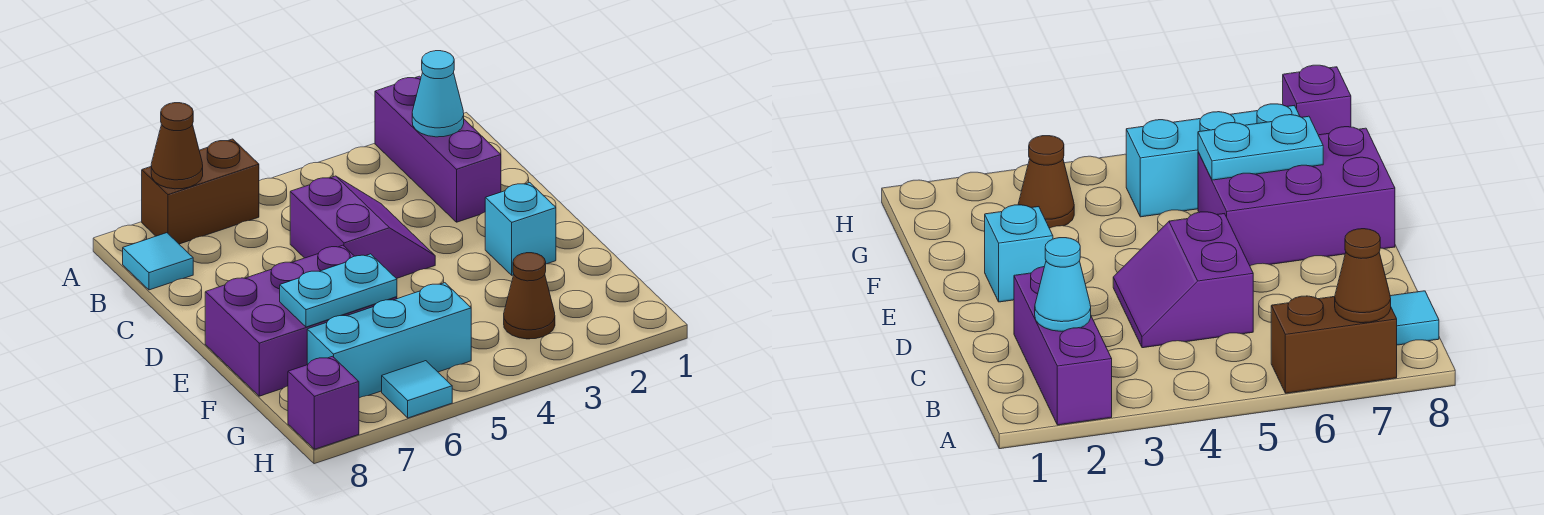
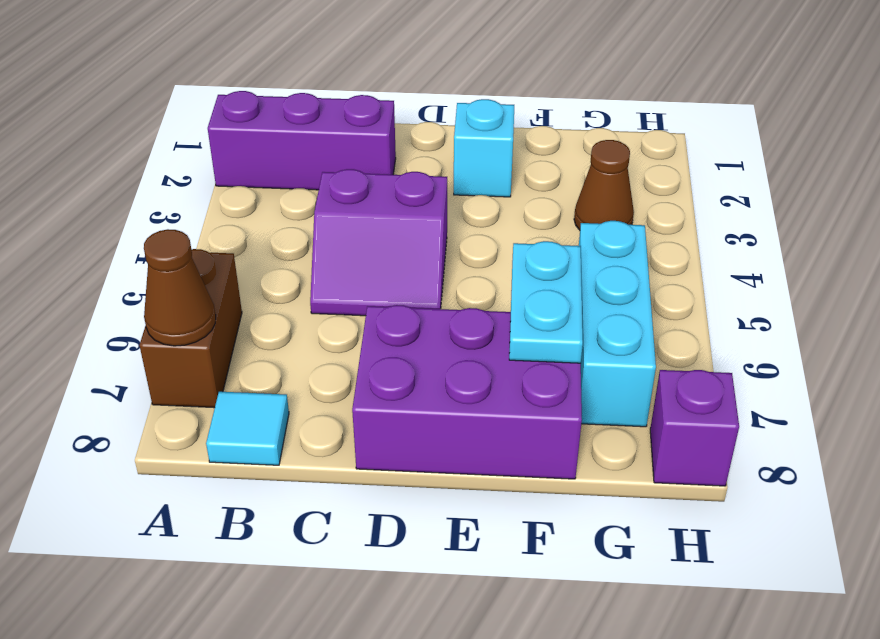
cyan 1x1 cone [412,51,464,137] -> none
purple 2x2 slope [290,176,435,279] -> purple 2x2 slope turned to [310,169,447,316]
purple 2x3 brick [205,245,397,396] -> purple 2x3 brick turned to [352,305,582,479]
cyan 1x1 tile [382,361,452,418] -> none

